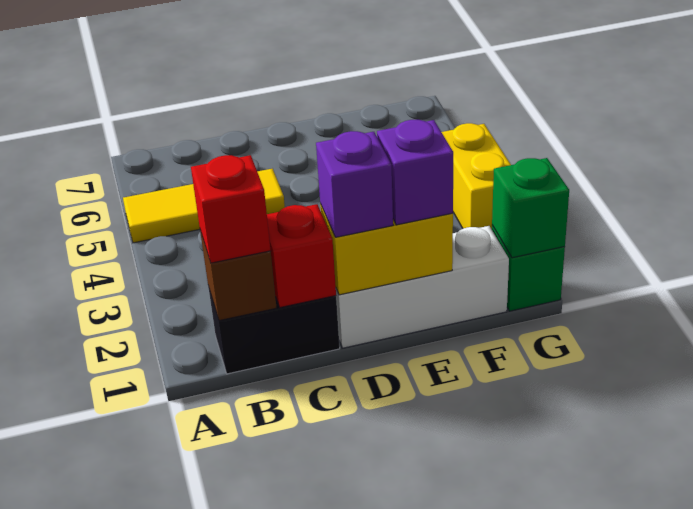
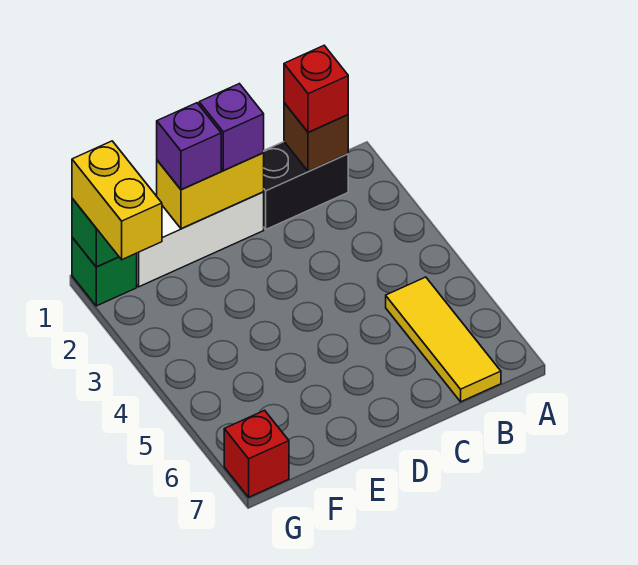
yellow 1x3 tile [123,169,285,243] -> yellow 1x3 tile turned to [386,277,501,402]
red 1x1 brick [267,204,336,307] -> red 1x1 brick moved to [224,410,289,497]
yellow 1x2 brick [442,123,511,229] -> yellow 1x2 brick moved to [72,141,162,260]

